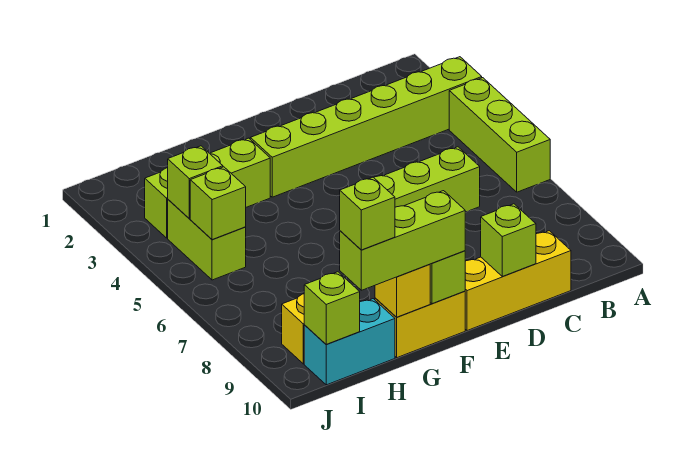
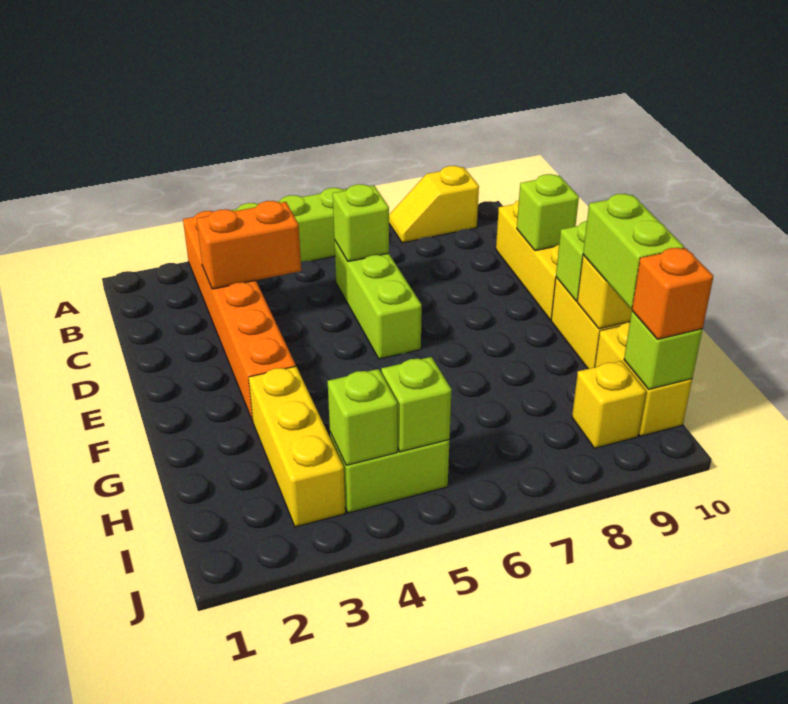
lime 1x6 brick [250,57,482,197] -> orange 1x6 brick [183,211,296,421]
none -> yellow 1x2 slope [389,166,479,243]
none -> orange 1x2 brick [197,201,301,289]
lime 1x3 brick [340,191,465,290] -> lime 1x2 brick [583,194,684,309]
lime 1x3 brick [145,138,270,238] -> yellow 1x3 brick [249,366,345,527]
cyan 1x2 brick [304,299,395,385] -> yellow 1x2 brick [595,322,692,436]
lime 1x1 brick [340,177,395,250] -> lime 1x1 brick moved to [333,184,389,262]
none -> orange 1x1 brick [632,248,714,339]

